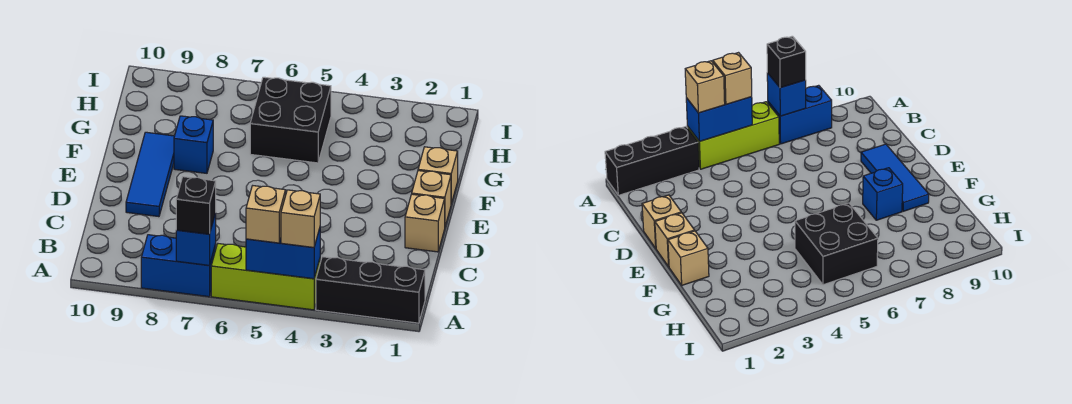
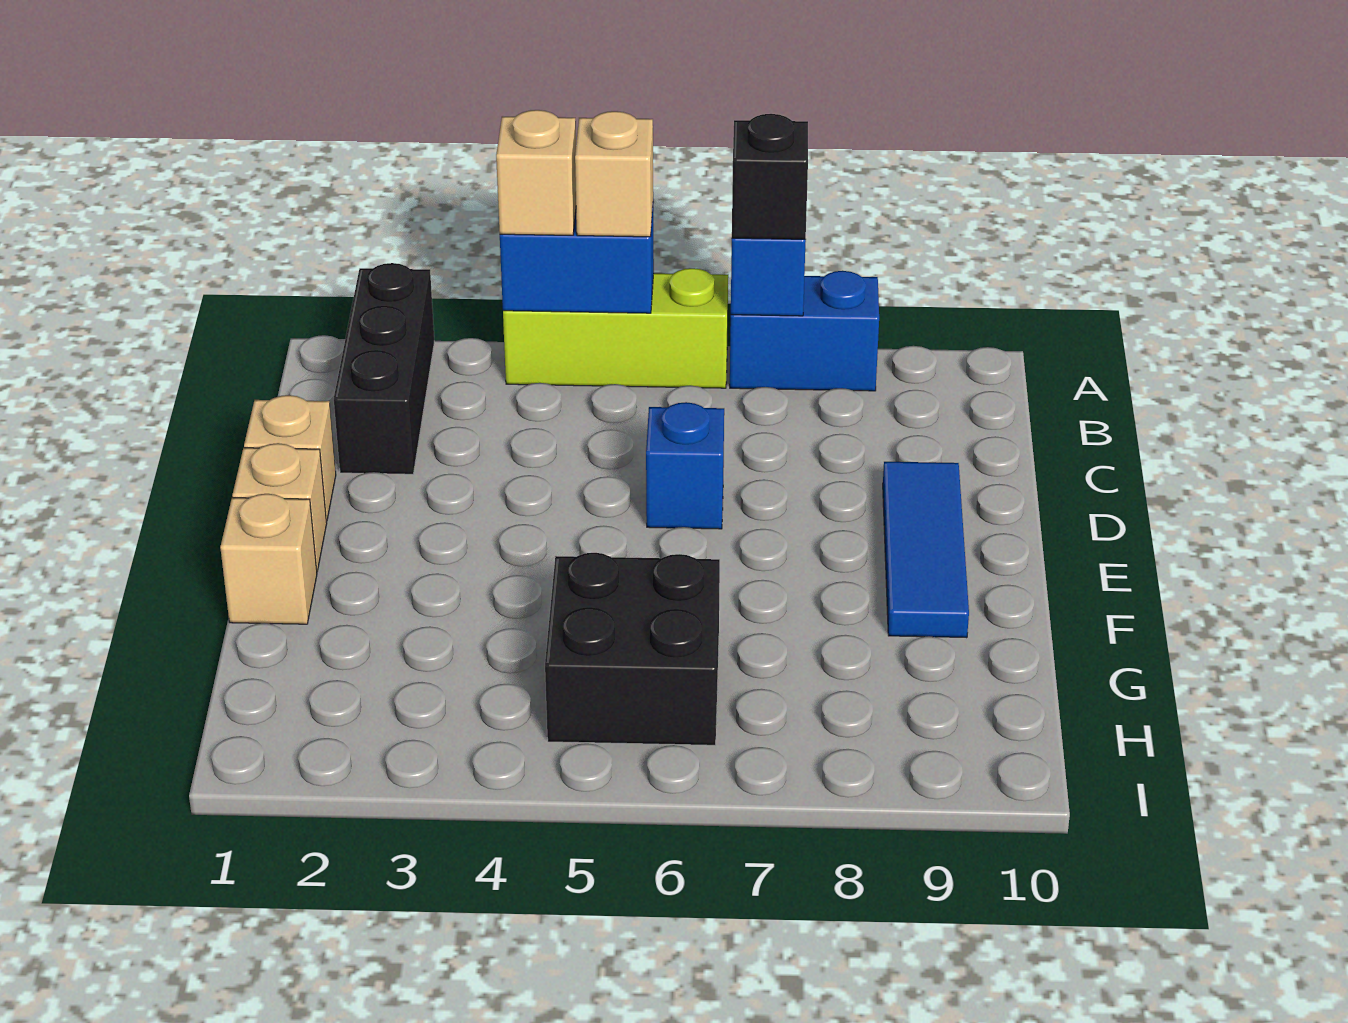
black 1x3 brick [316,257,425,323] -> black 1x3 brick turned to [334,263,434,474]
blue 1x1 brick [174,116,213,173] -> blue 1x1 brick moved to [646,402,724,529]

